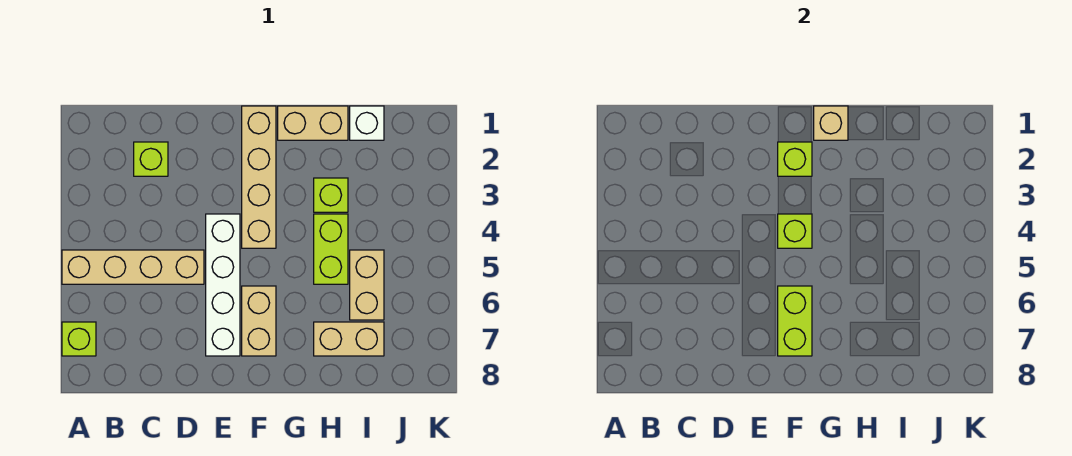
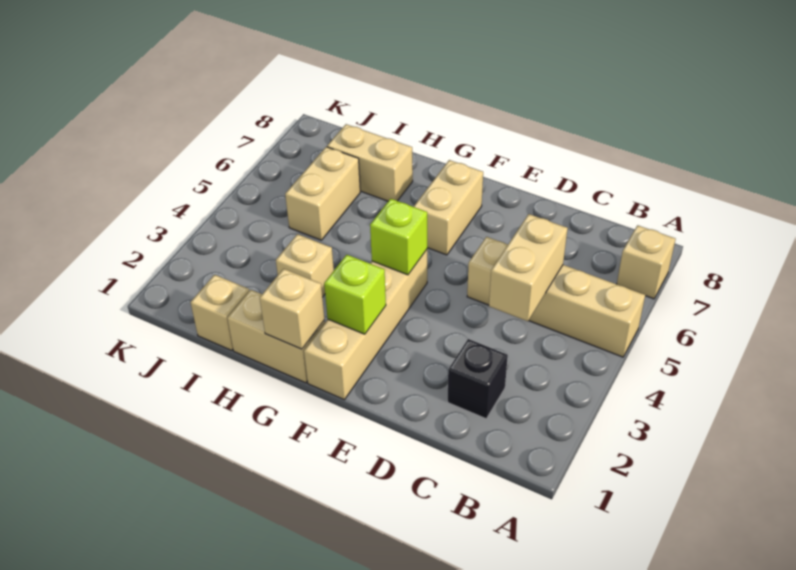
lime 1x1 brick [62,322,96,356] -> tan 1x1 brick [617,225,675,299]
lime 1x1 brick [134,142,168,176] -> black 1x1 brick [448,339,508,419]
none -> tan 1x2 brick [489,214,568,321]
white 1x4 brick [206,214,240,356] -> none
lime 1x2 brick [778,286,812,356] -> none
lime 1x1 brick [314,178,348,212] -> tan 1x1 brick [276,234,334,297]
lime 1x2 brick [314,214,348,284] -> none
white 1x1 brick [350,106,384,140] -> tan 1x1 brick [190,275,249,350]

